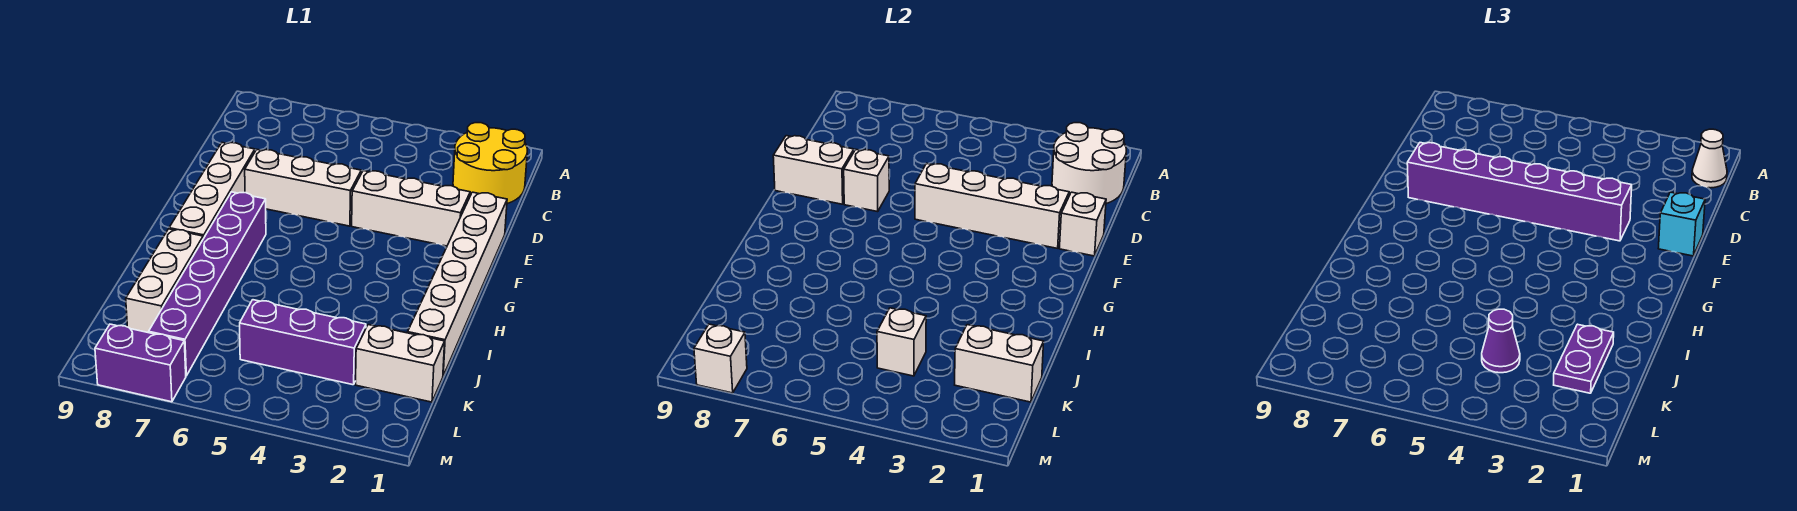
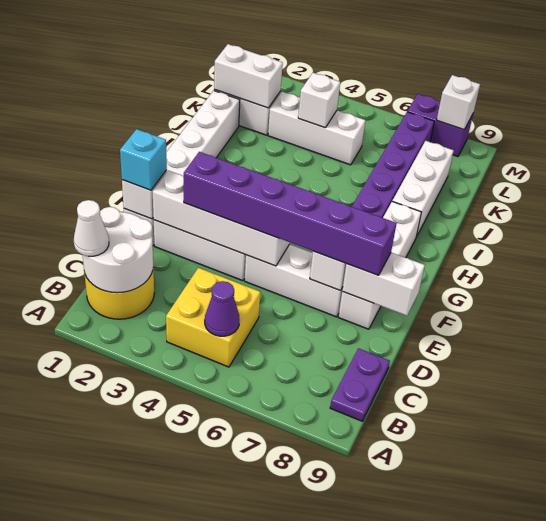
none -> yellow 2x2 brick [166,268,261,367]
purple 1x2 plate [1554,324,1614,393] -> purple 1x2 plate moved to [330,348,390,421]
purple 1x3 brick [240,300,366,385] -> white 1x3 brick [268,92,366,165]
purple 1x1 cone [1482,309,1520,373] -> purple 1x1 cone moved to [205,281,240,336]

